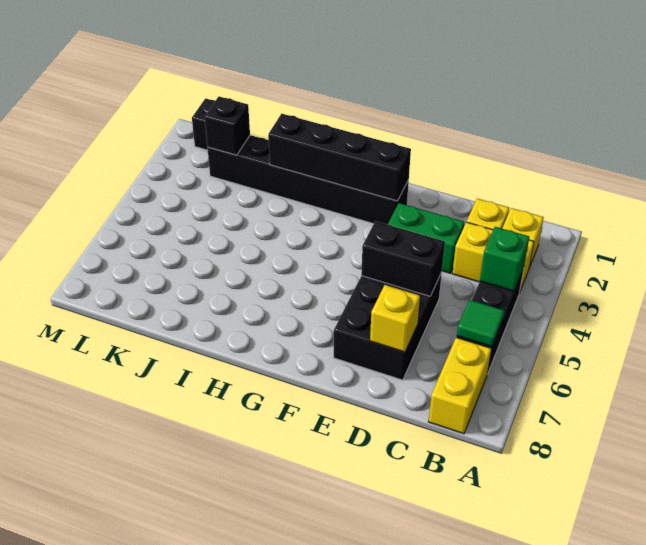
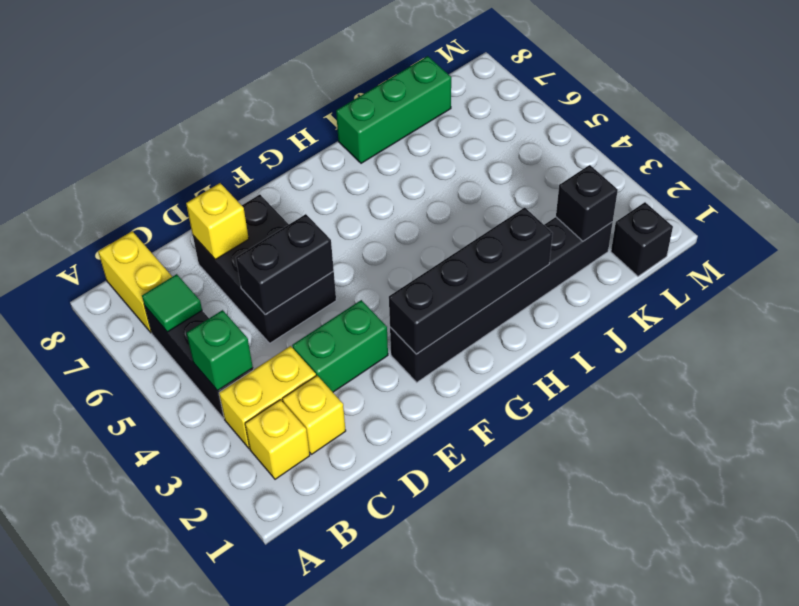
none -> green 1x3 brick [336,56,451,163]

